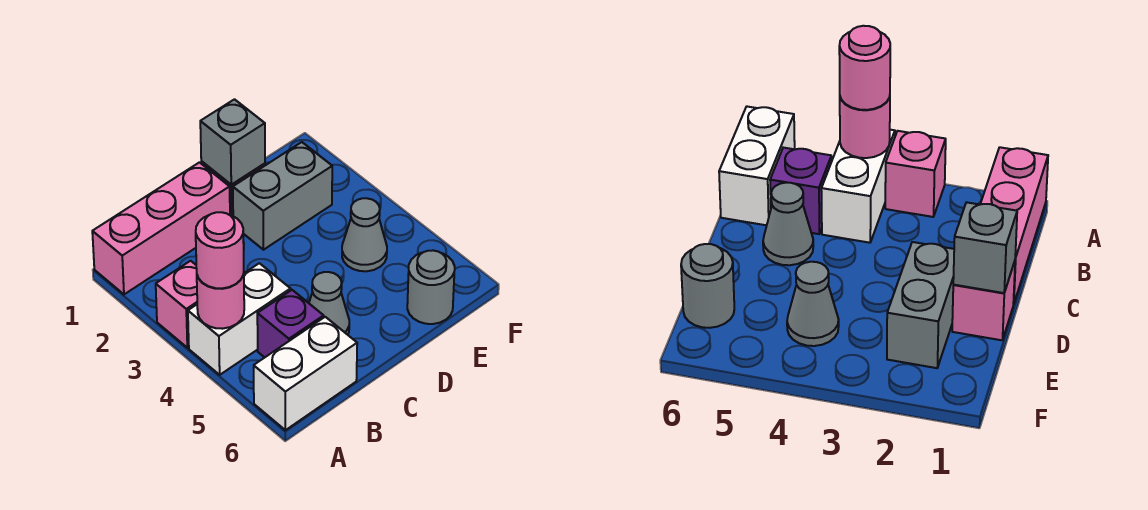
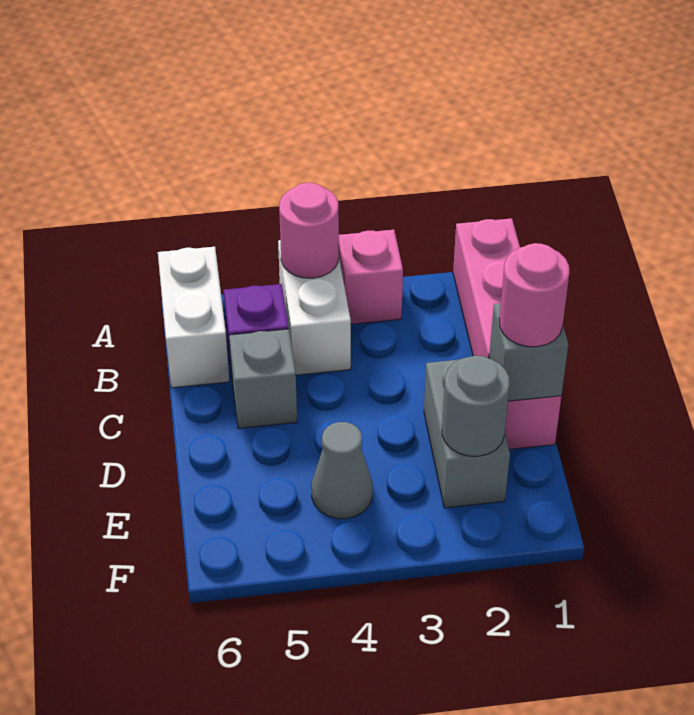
pink 1x1 round brick [196,212,244,288] -> pink 1x1 round brick moved to [499,243,570,347]
grey 1x1 cone [309,272,349,335] -> grey 1x1 brick [229,329,297,429]
grey 1x1 round brick [407,250,455,324] -> grey 1x1 round brick moved to [442,356,510,456]

